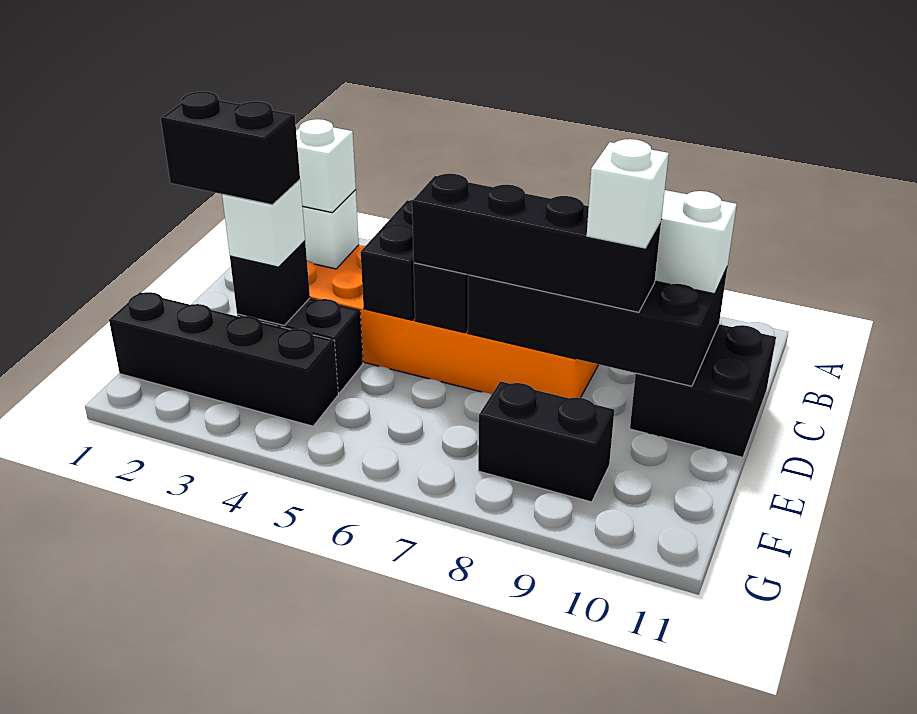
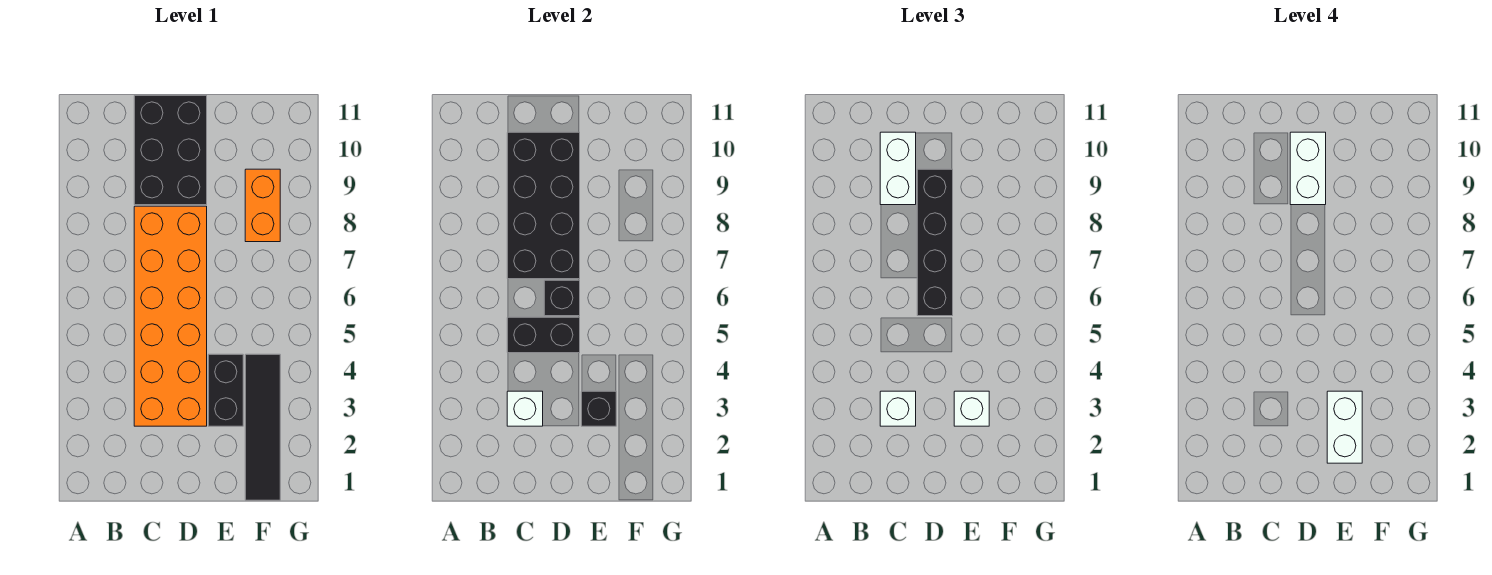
black 2x2 brick [630,324,776,457] -> black 2x3 brick [134,95,207,205]
white 1x1 brick [587,139,669,248] -> white 1x2 brick [1290,132,1326,205]
black 1x2 brick [161,92,300,205] -> white 1x2 brick [1327,391,1362,463]
black 1x4 brick [109,292,338,426] -> black 1x4 tile [245,354,280,500]
black 1x2 brick [478,381,614,502] -> orange 1x2 brick [245,169,280,242]

